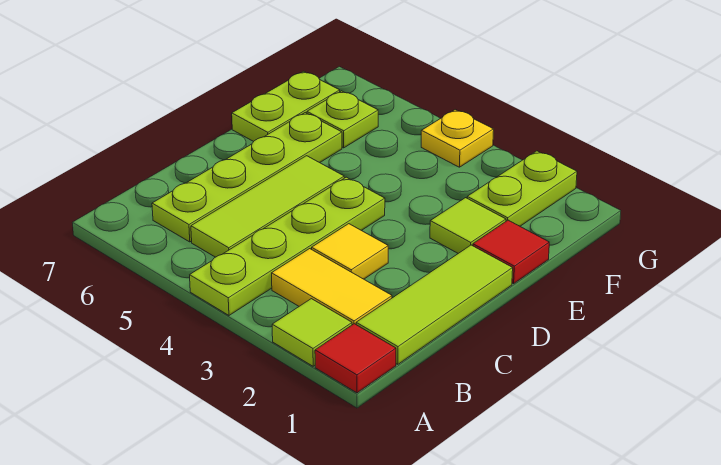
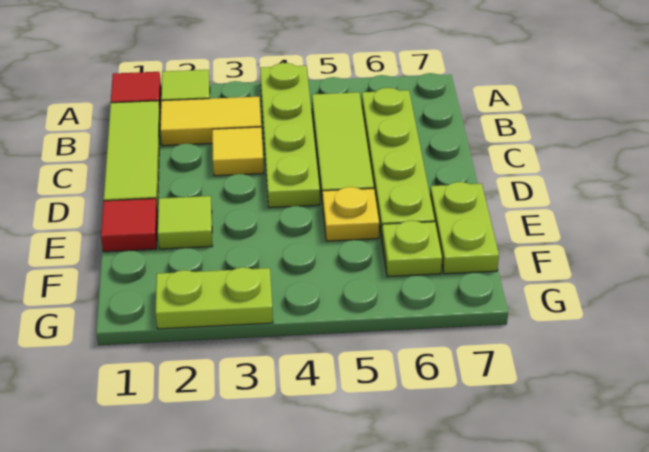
lime 1x2 plate [467,151,577,226] -> lime 1x2 plate turned to [155,267,273,329]
yellow 1x1 plate [421,110,494,167] -> yellow 1x1 plate moved to [322,187,379,241]

